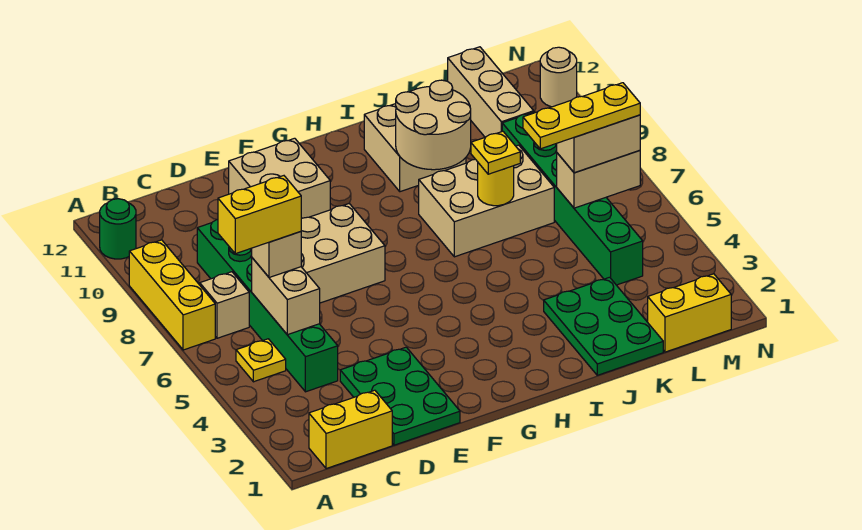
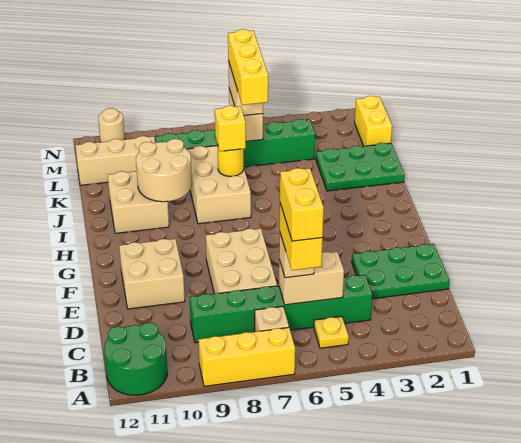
green 1x1 round brick [100,199,136,259] -> green 2x2 round brick [104,323,167,395]
yellow 1x2 brick [309,390,392,469] -> yellow 1x2 brick moved to [280,168,324,241]
yellow 1x1 plate [471,131,520,174] -> yellow 1x1 brick [215,106,246,151]
yellow 1x3 plate [523,83,640,149] -> yellow 1x3 brick [228,29,268,105]

